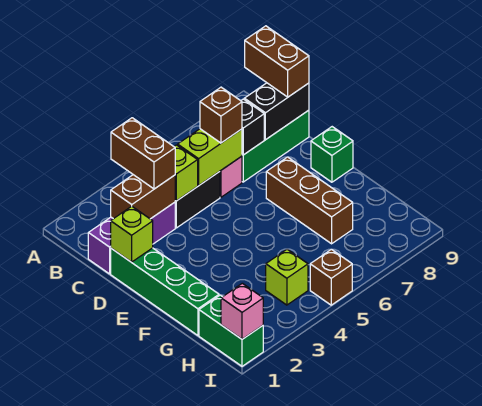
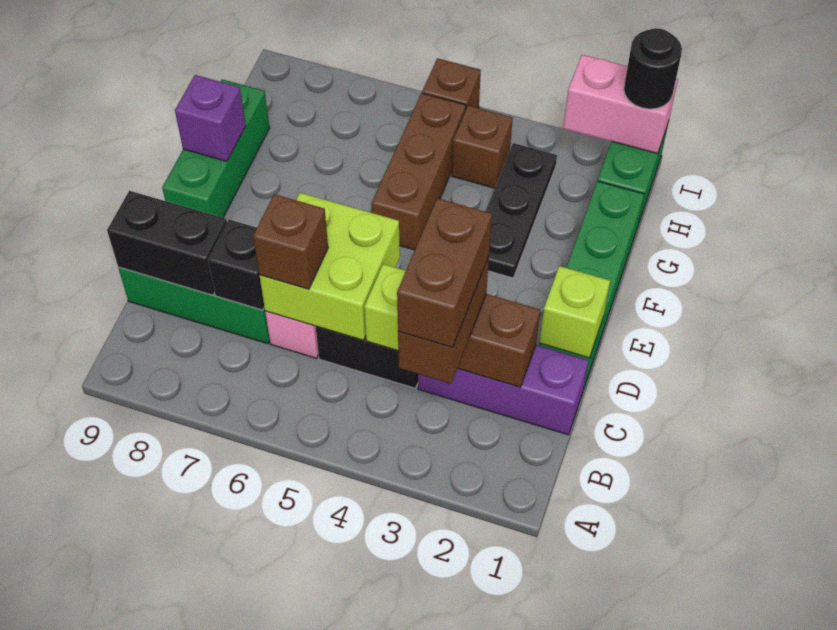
brown 1x2 brick [245,26,309,97] -> brown 1x2 brick moved to [397,198,492,347]
lime 1x2 brick [178,129,242,185] -> lime 2x2 brick [259,193,400,340]
brown 1x3 brick [266,157,353,244] -> brown 1x3 brick moved to [372,93,466,250]
green 1x1 brick [311,127,353,182] -> green 1x3 brick [162,79,269,218]
none -> black 1x3 plate [485,143,557,278]
none -> purple 1x1 brick [175,75,246,161]
lime 1x1 brick [266,249,308,305] -> brown 1x1 brick [452,106,513,188]
pink 1x1 brick [221,283,263,339] -> pink 1x2 brick [563,55,678,154]
none -> black 1x1 round brick [624,28,682,109]

